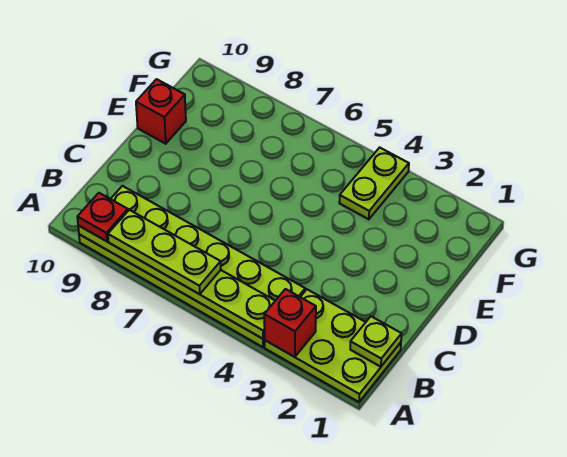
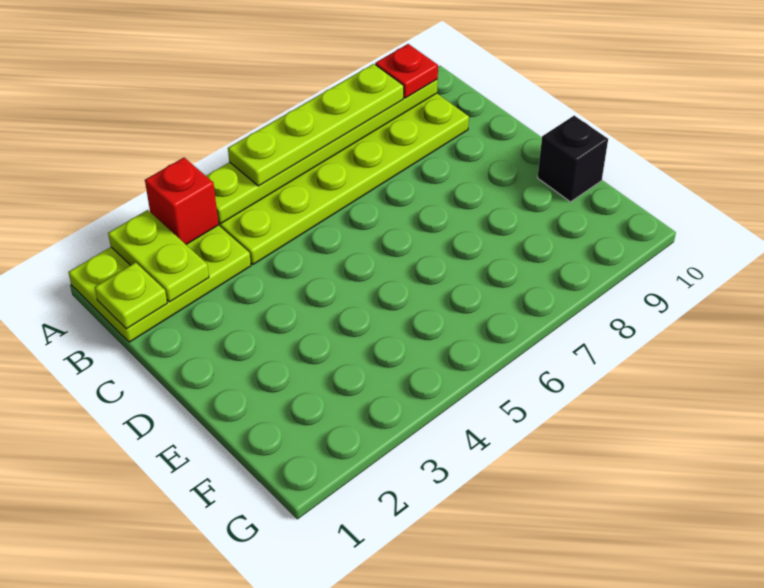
lime 1x3 plate [108,210,221,294] -> lime 1x4 plate [228,64,404,186]
red 1x1 brick [136,79,186,144] -> black 1x1 brick [538,116,608,202]
lime 1x2 plate [339,147,409,219] -> lime 1x2 plate moved to [108,210,209,302]

